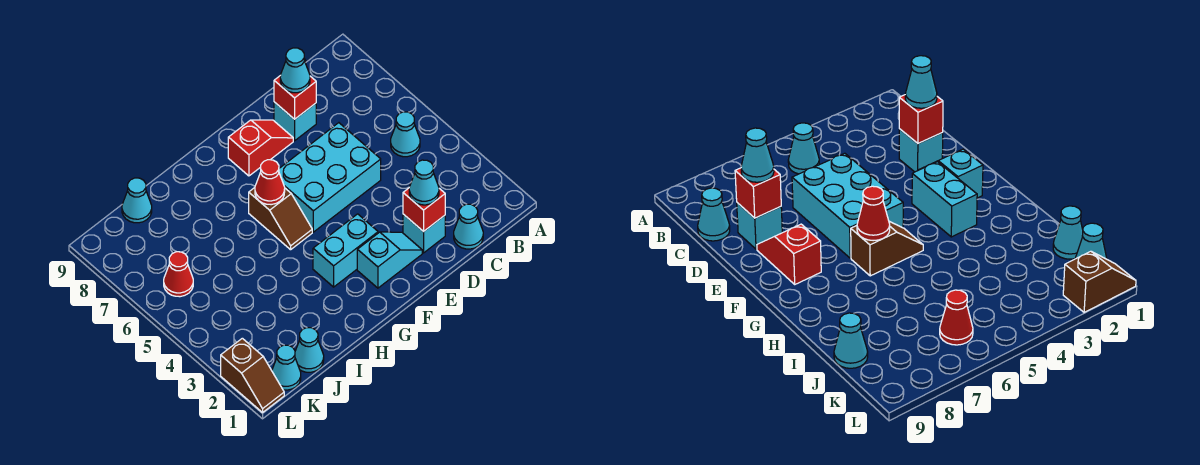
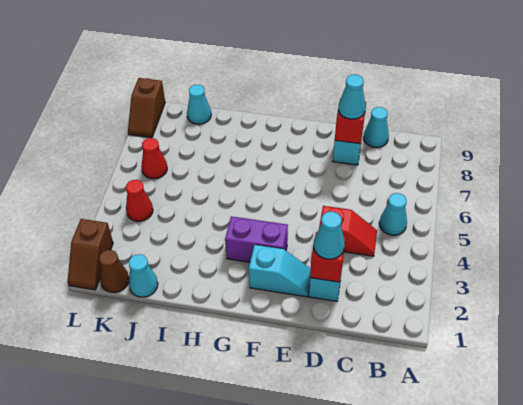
cyan 1x1 cone [454,204,483,249] -> none
cyan 2x3 brick [279,123,381,232] -> none
red 1x2 slope [228,120,293,176] -> red 1x2 slope moved to [319,206,377,256]
cyan 1x2 brick [313,214,378,287] -> purple 1x2 brick [225,216,288,262]
brown 1x2 slope [249,188,312,250] -> brown 1x2 slope moved to [128,78,165,138]
red 1x1 cone [255,160,285,205] -> red 1x1 cone moved to [126,180,153,221]
cyan 1x1 cone [272,345,301,390] -> brown 1x1 cone [99,250,129,292]

